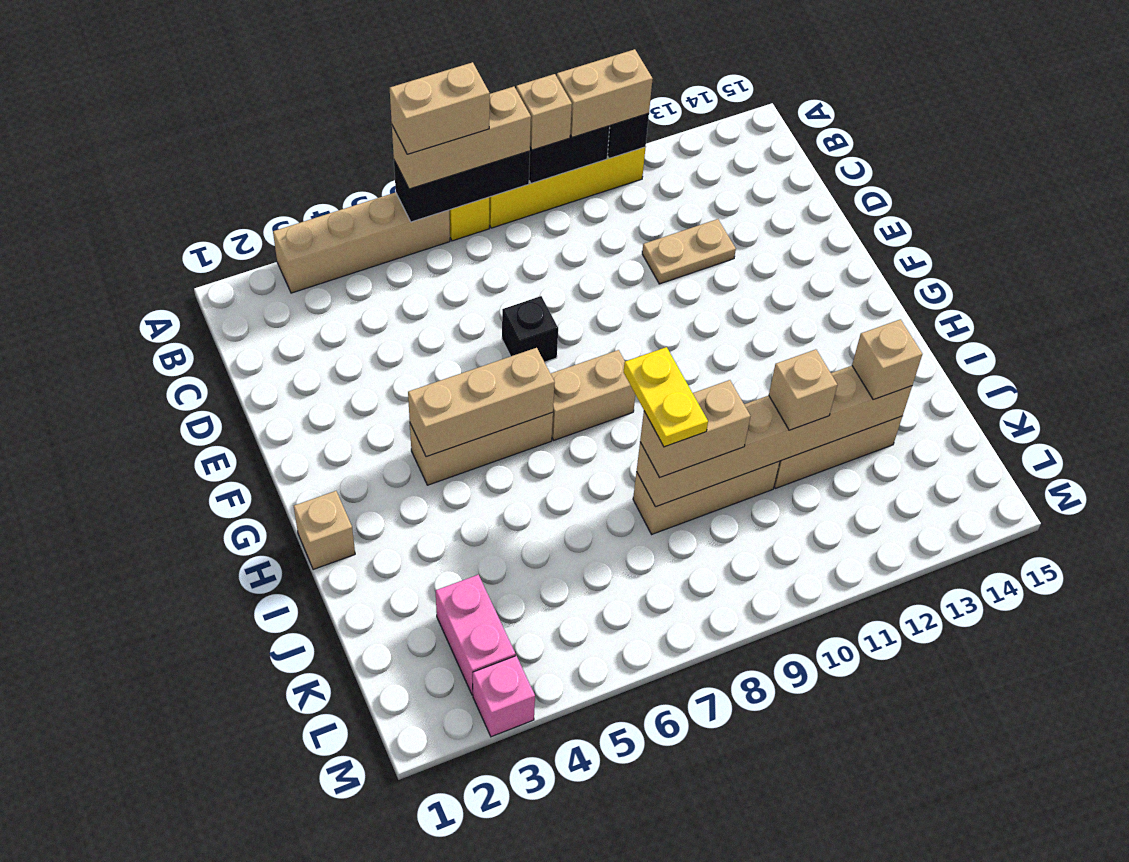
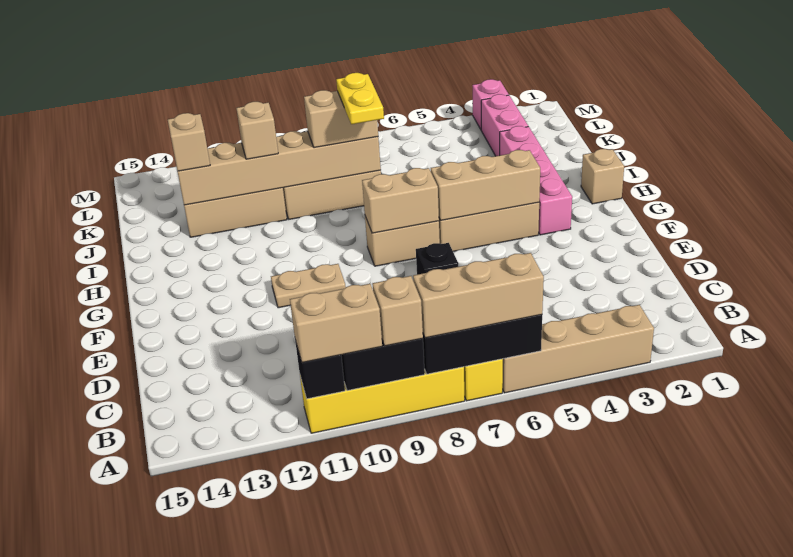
tan 1x2 brick [390,62,490,154] -> tan 1x2 brick moved to [362,168,439,233]
tan 1x2 plate [642,219,736,284] -> tan 1x2 plate moved to [271,264,346,308]
none -> pink 1x4 brick [500,126,572,235]

